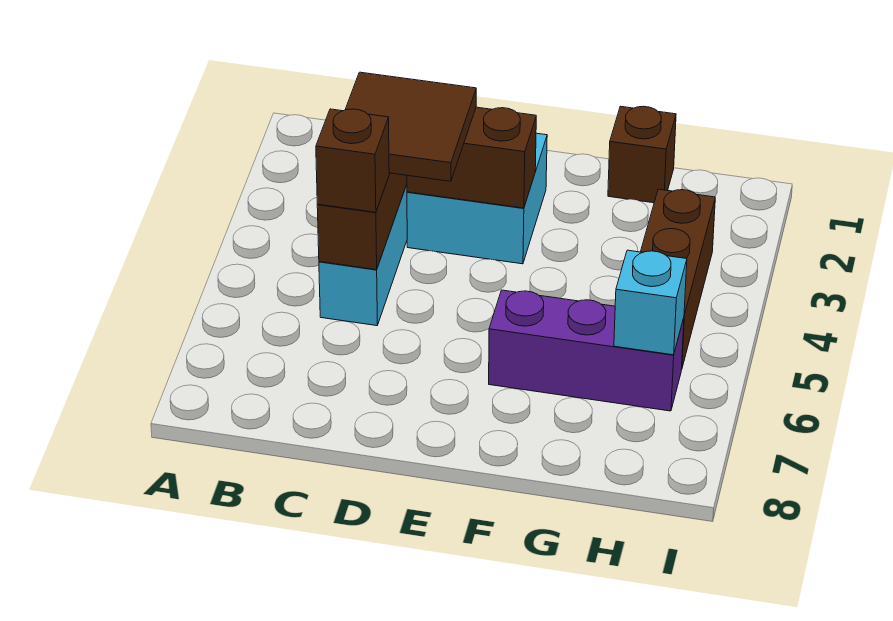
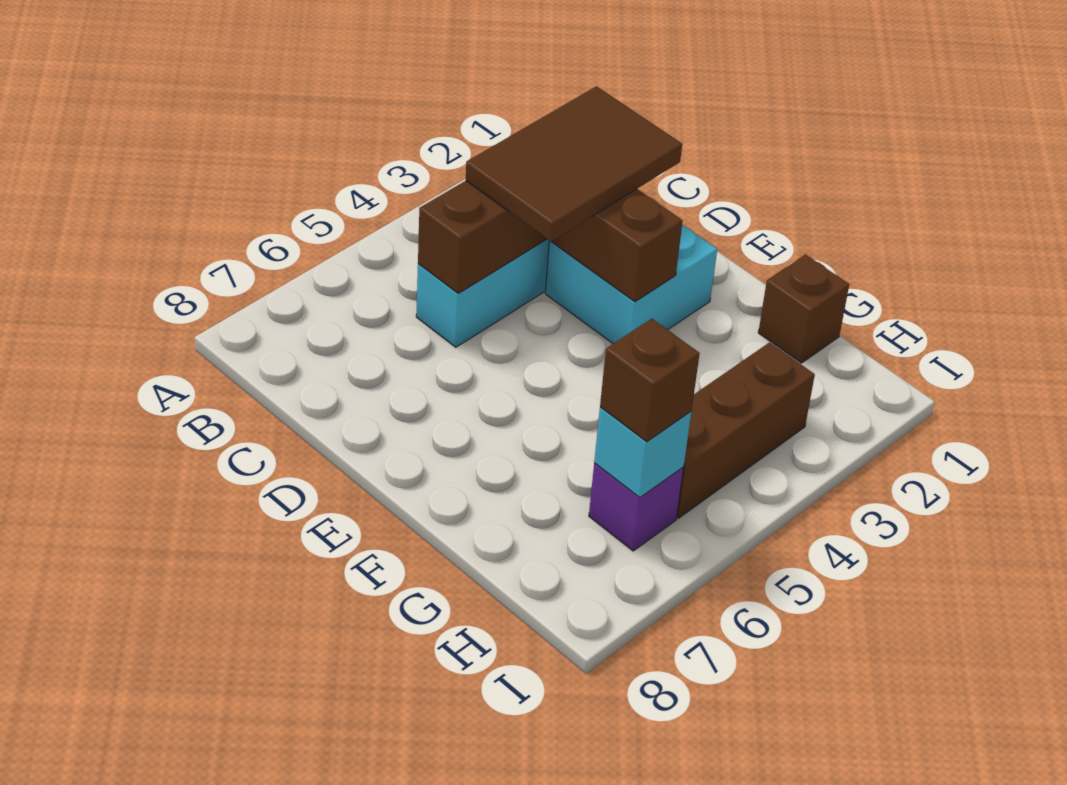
brown 2x2 tile [345,72,476,181] -> brown 2x3 tile [466,86,682,241]
brown 1x1 brick [316,109,389,212] -> brown 1x1 brick moved to [600,319,700,442]
purple 1x3 brick [489,290,684,411] -> purple 1x1 brick [589,463,684,551]

